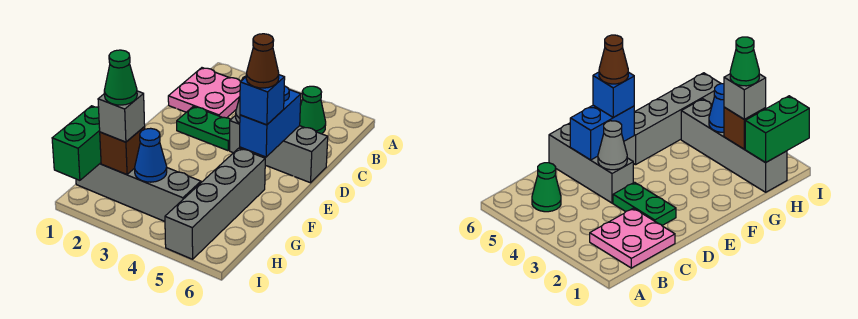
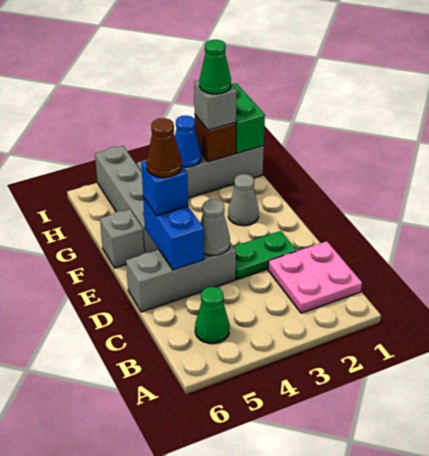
none -> grey 1x1 cone [228,174,259,226]
none -> grey 1x1 brick [100,209,144,268]

